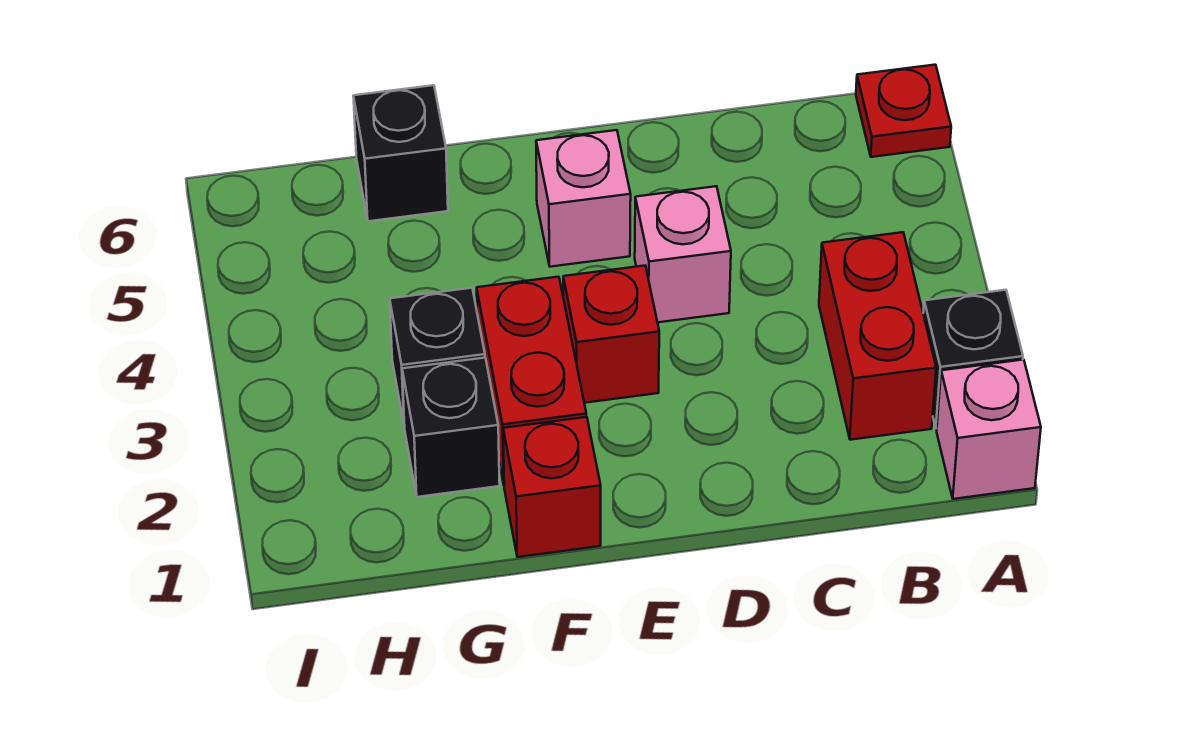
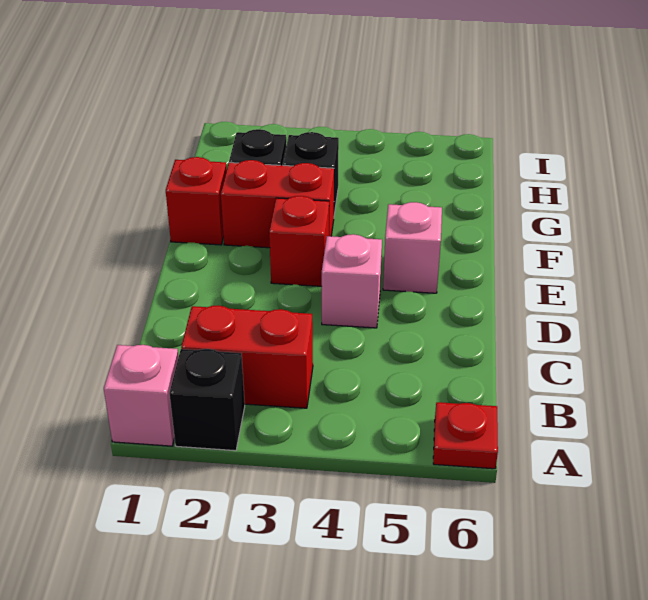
black 1x1 brick [353,85,448,221] -> none

